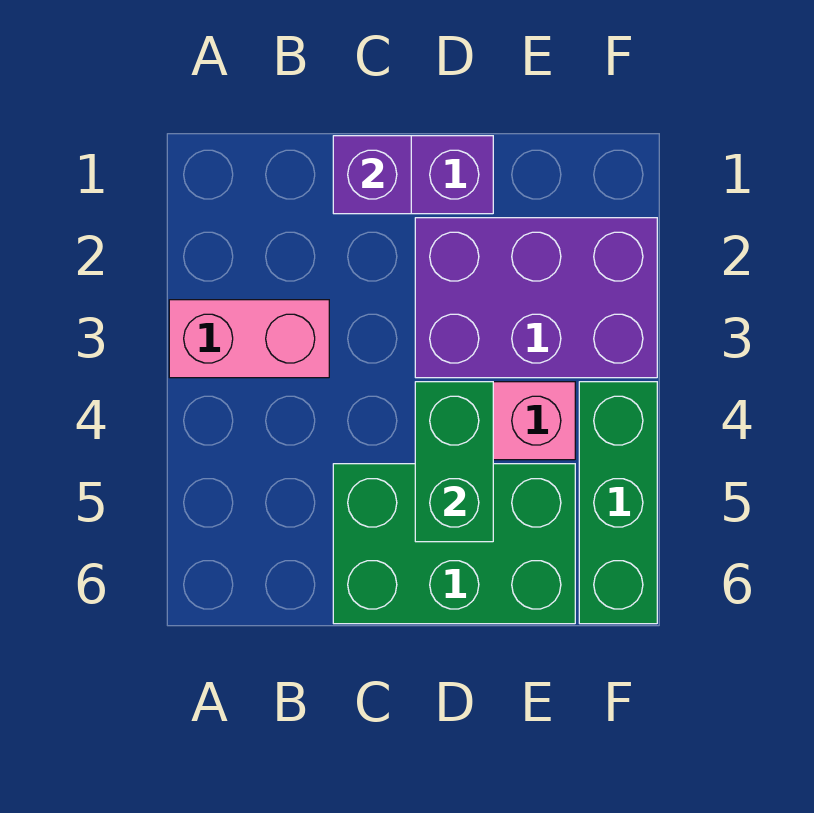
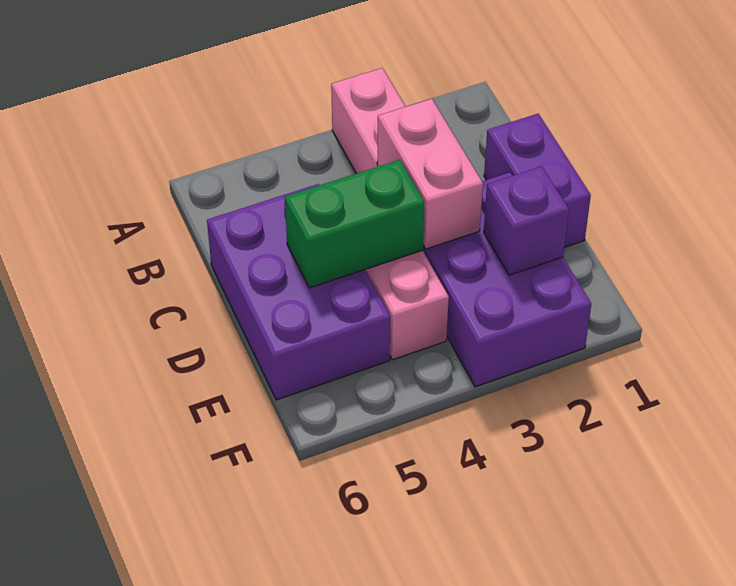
purple 1x1 brick [333,136,411,214] -> purple 1x1 brick moved to [484,166,569,275]
none -> pink 1x2 brick [377,99,483,249]
green 2x3 brick [333,464,575,624] -> purple 2x3 brick [207,184,390,400]
green 1x3 brick [579,382,657,624] -> none

